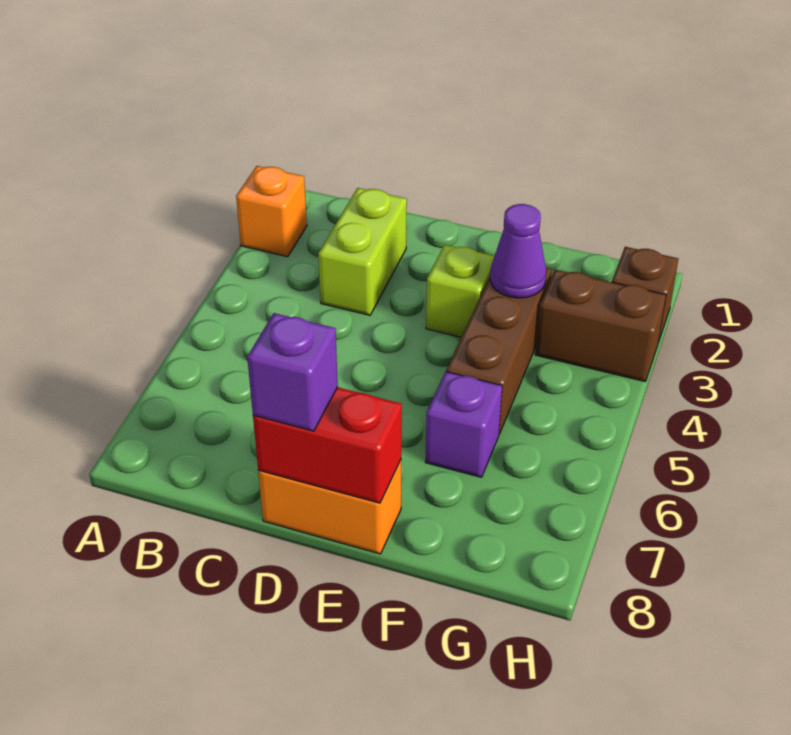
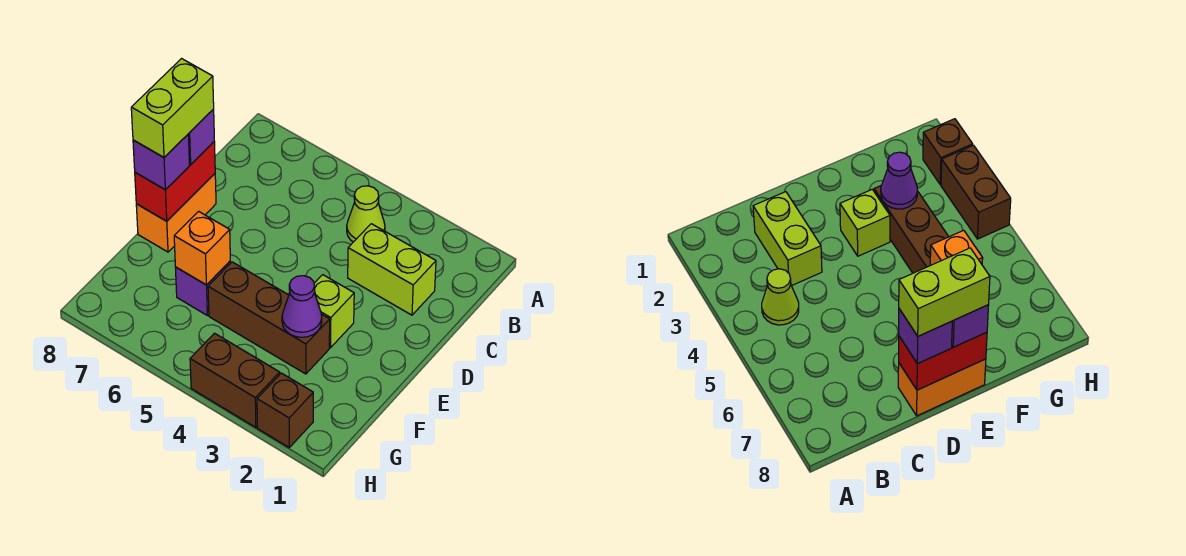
orange 1x1 brick [236,166,307,257] -> orange 1x1 brick moved to [174,211,230,285]
none -> lime 1x1 cone [347,186,385,242]
none -> lime 1x2 brick [131,59,214,157]
none -> purple 1x1 brick [133,135,189,190]
brown 1x2 brick [535,270,666,382] -> brown 1x2 brick turned to [190,333,280,427]

